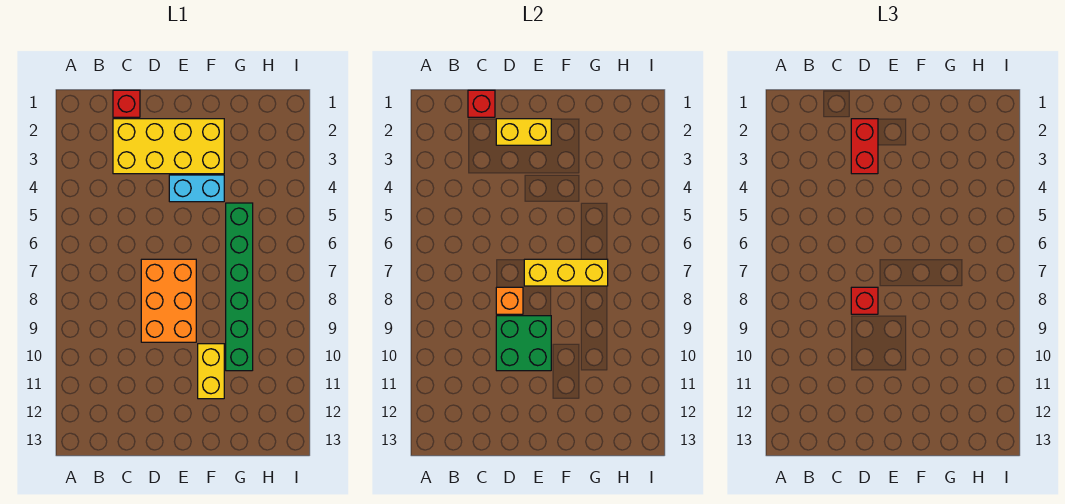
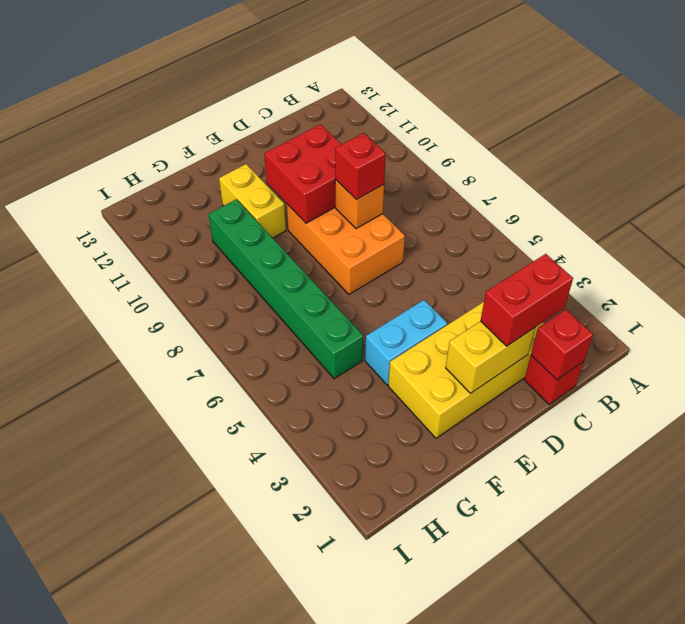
red 1x2 brick [851,119,878,174] -> red 1x2 brick turned to [481,254,573,346]
green 2x2 brick [496,316,551,371] -> red 2x2 brick [264,124,342,223]
yellow 1x3 brick [524,259,608,286] -> none

